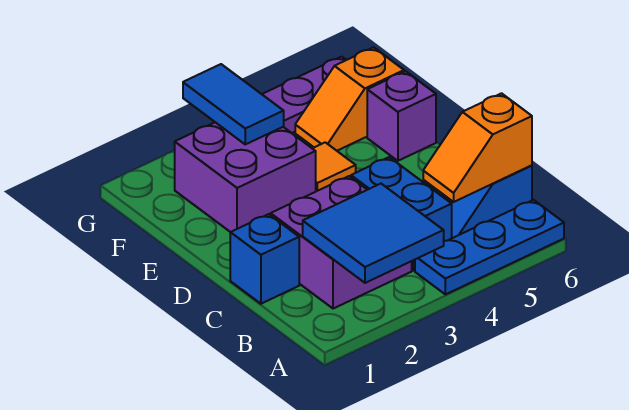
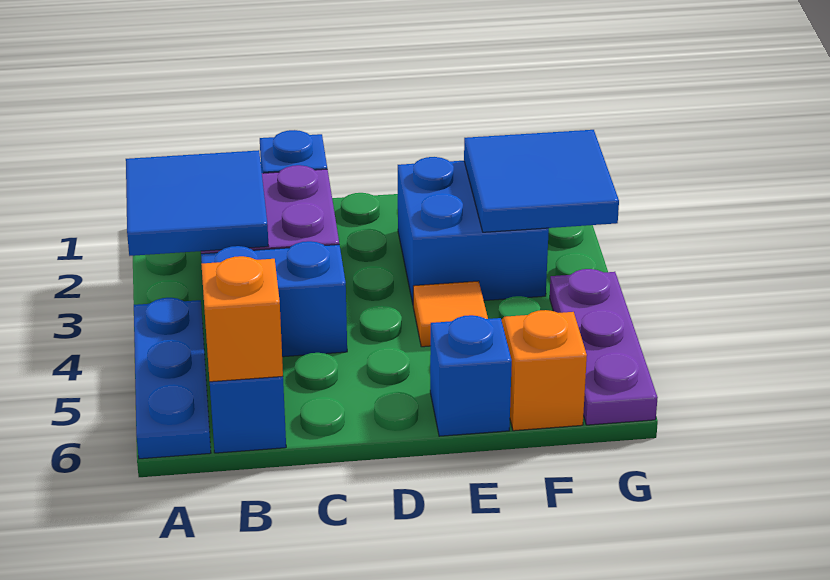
purple 2x2 brick [175,122,316,232] -> blue 2x2 brick [398,157,549,303]
purple 1x1 brick [367,71,436,161] -> blue 1x1 brick [430,315,512,436]
blue 1x2 tile [183,64,284,144] -> blue 2x2 tile [464,130,619,232]

